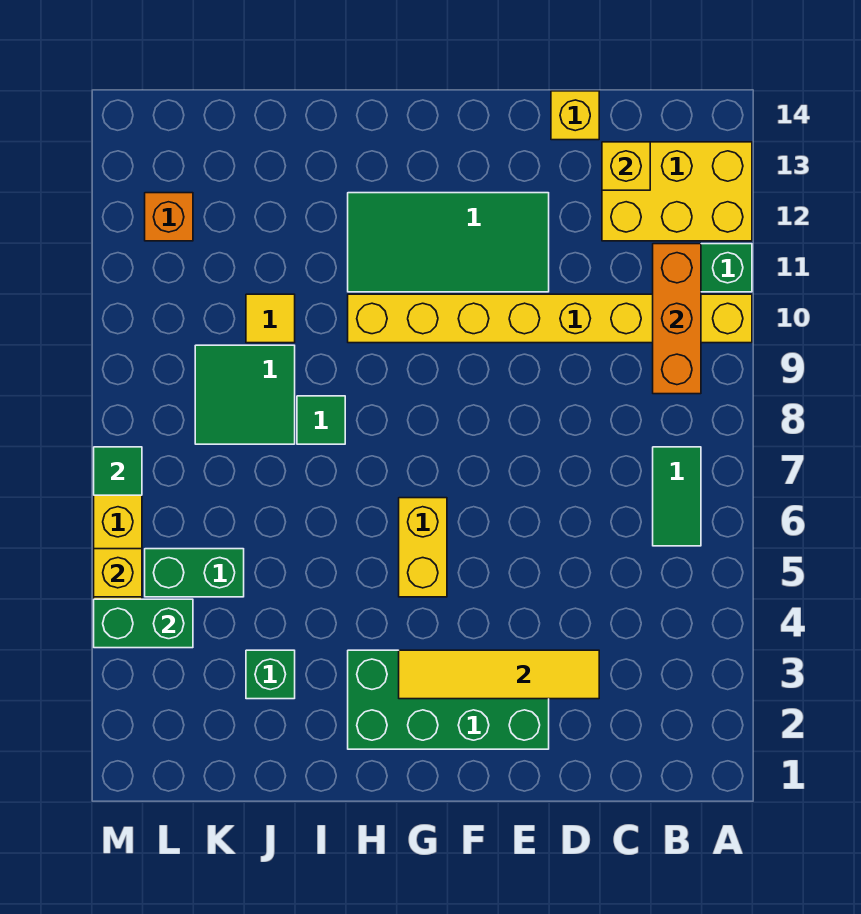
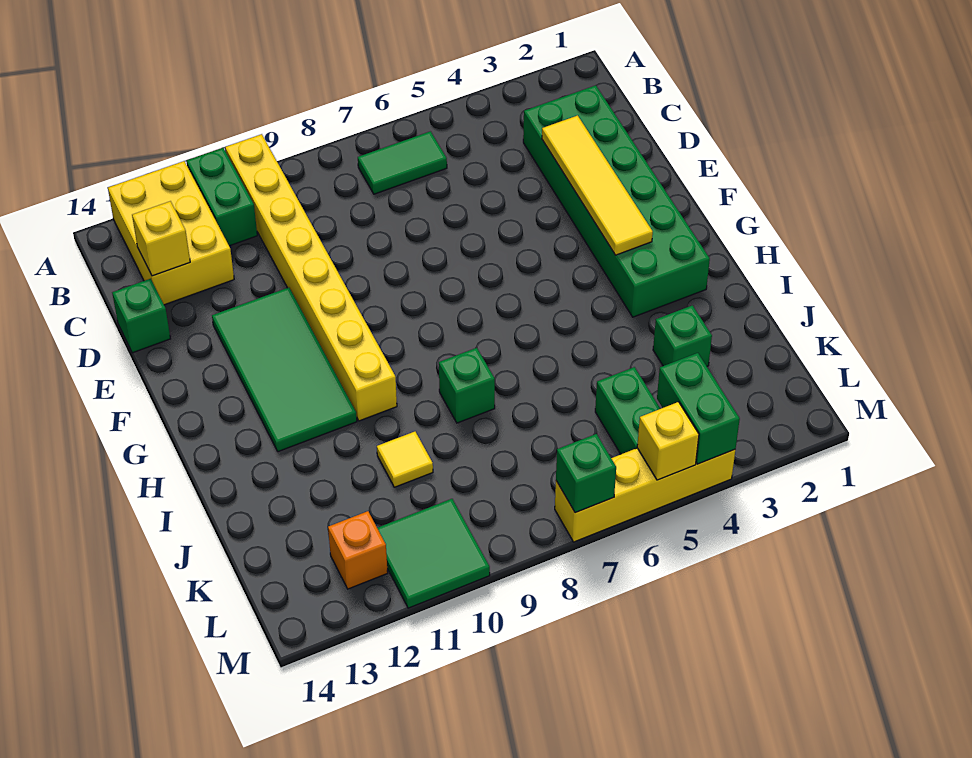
orange 1x3 brick [653,244,701,394] -> none
yellow 1x1 brick [551,91,599,140] -> green 1x1 brick [112,279,170,353]
green 2x4 brick [348,650,549,749] -> green 2x6 brick [523,85,710,317]
yellow 1x2 brick [399,498,447,597] -> none
green 1x1 tile [297,396,345,444] -> green 1x1 brick [439,348,495,423]
green 2x2 tile [195,345,295,444] -> green 2x2 tile moved to [377,499,490,608]
green 1x1 tile [94,447,142,495] -> green 1x1 brick [556,434,616,513]

